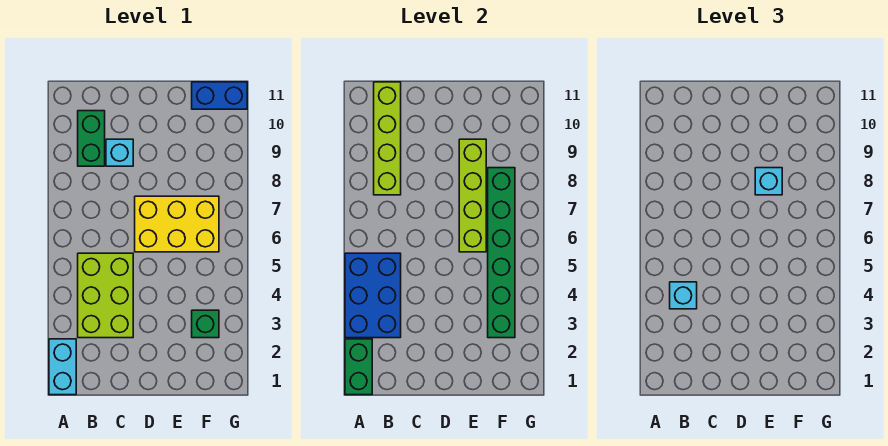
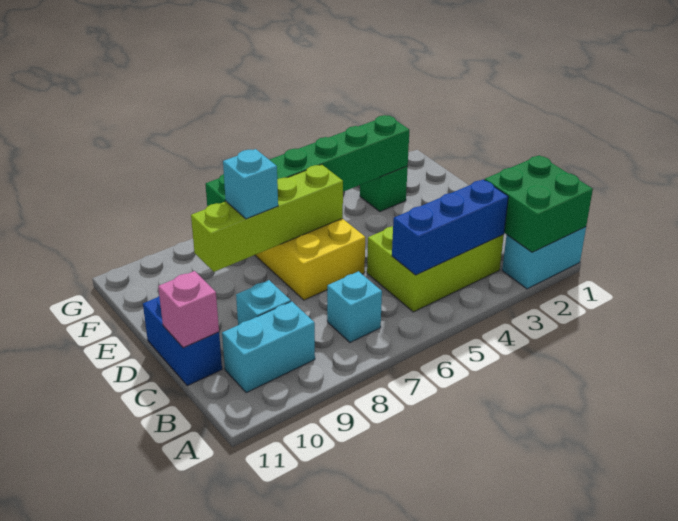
green 1x2 brick [345,339,372,395] -> green 2x2 brick [485,155,593,252]
blue 2x3 brick [345,253,401,338] -> blue 1x3 brick [392,179,508,275]
cyan 1x1 brick [670,282,697,309] -> cyan 1x1 brick moved to [327,271,382,342]
lime 1x4 brick [374,82,401,195] -> none
green 1x2 brick [78,111,105,166] -> cyan 1x2 brick [222,301,315,393]
none -> pink 1x1 brick [158,271,219,348]
blue 1x2 brick [192,82,247,109] -> blue 1x2 brick moved to [143,296,222,386]

